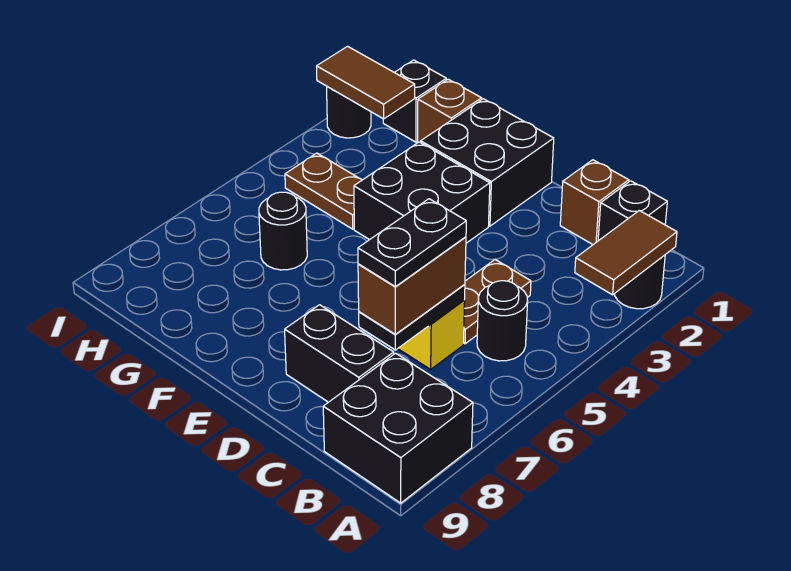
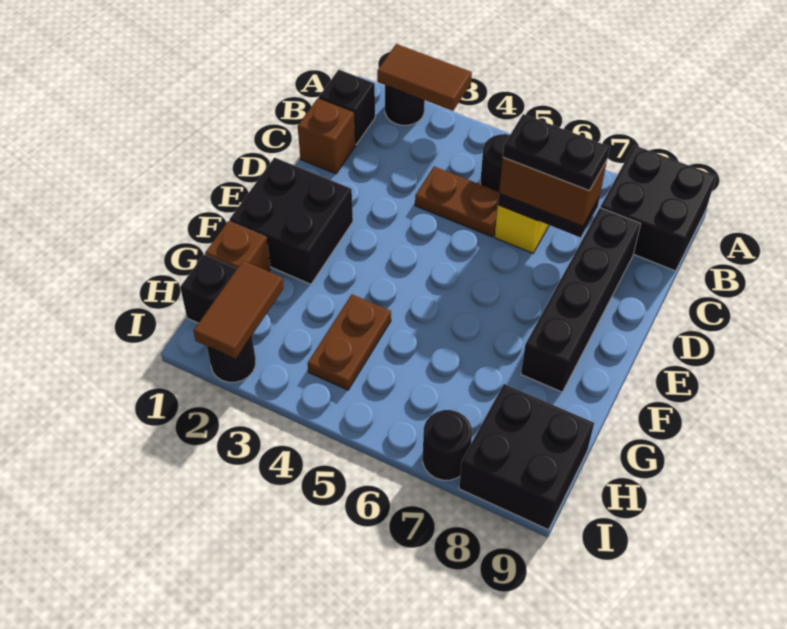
black 1x2 brick [285,305,394,402] -> black 1x4 brick [521,208,640,392]
black 2x2 brick [354,142,490,243] -> black 2x2 brick moved to [459,384,594,530]
black 1x1 round brick [259,192,307,270] -> black 1x1 round brick moved to [423,410,472,480]

